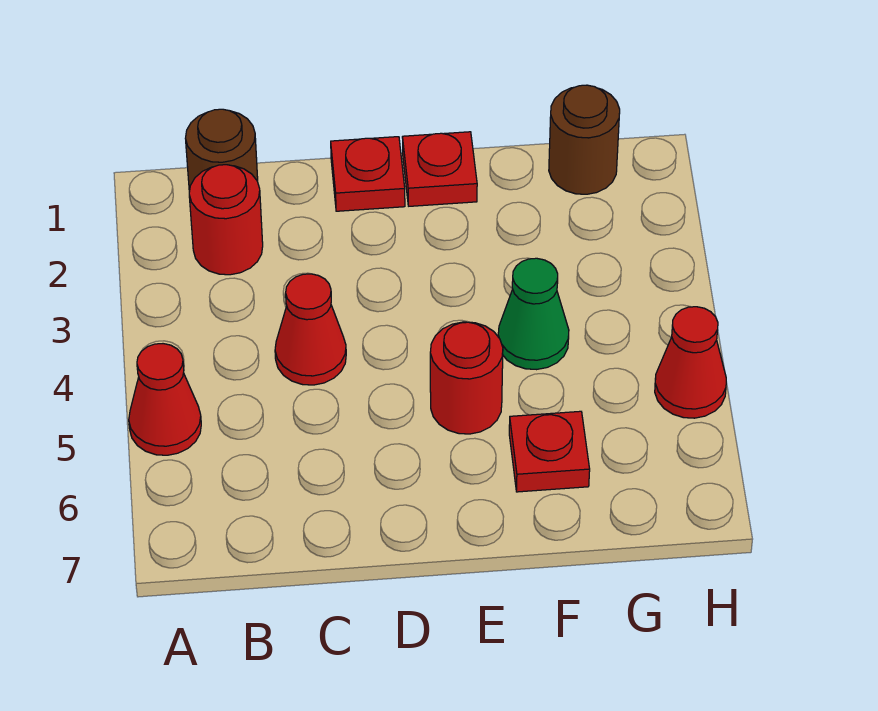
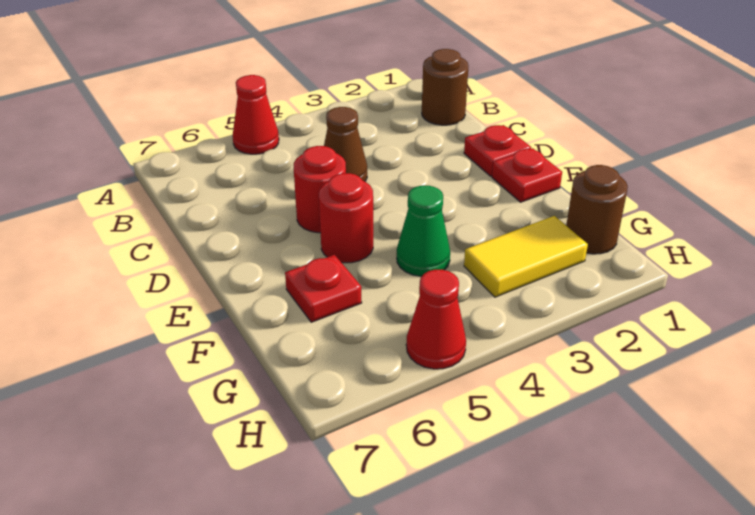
red 1x1 round brick [189,165,263,275] -> red 1x1 round brick moved to [294,146,346,233]
red 1x1 cone [275,274,346,385] -> brown 1x1 cone [324,107,367,181]
none -> yellow 1x2 tile [464,216,588,297]

